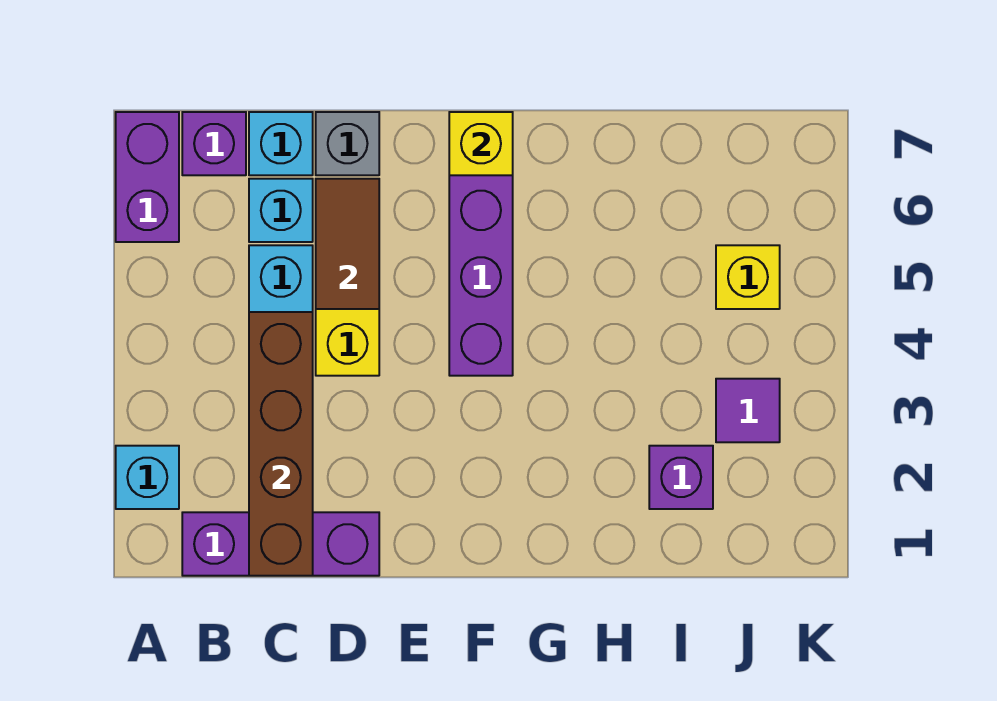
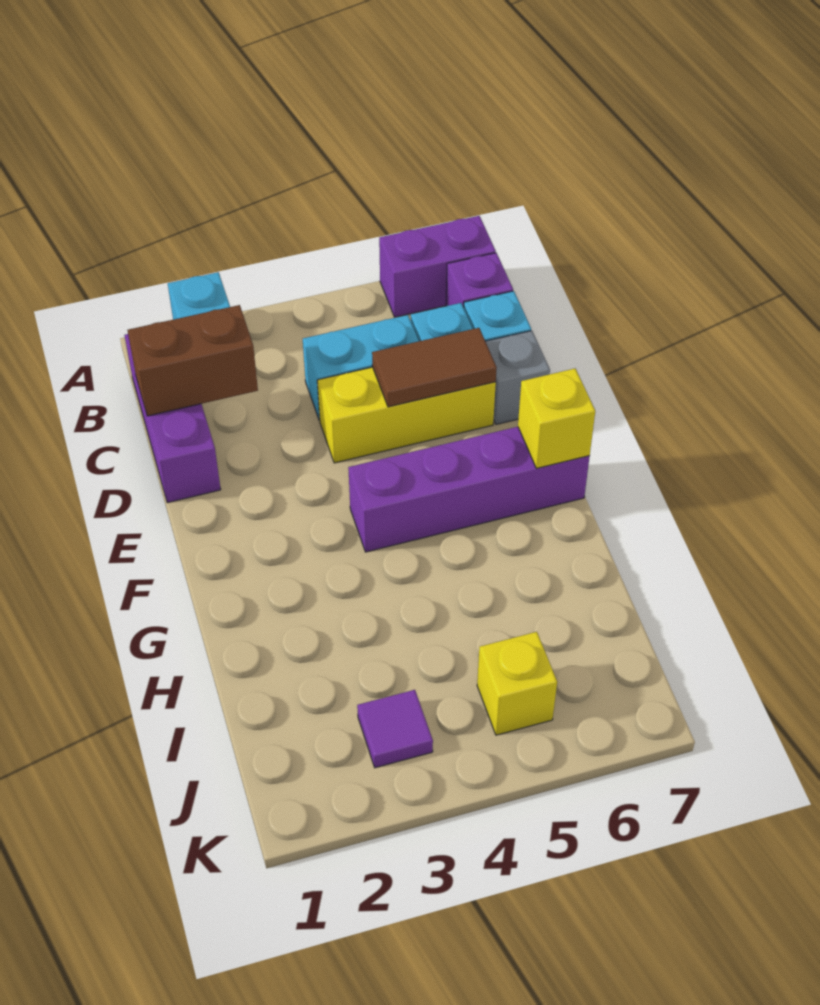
brown 1x4 brick [249,312,313,576] -> brown 1x2 brick [127,305,258,416]
purple 1x1 brick [649,446,713,509] -> none

